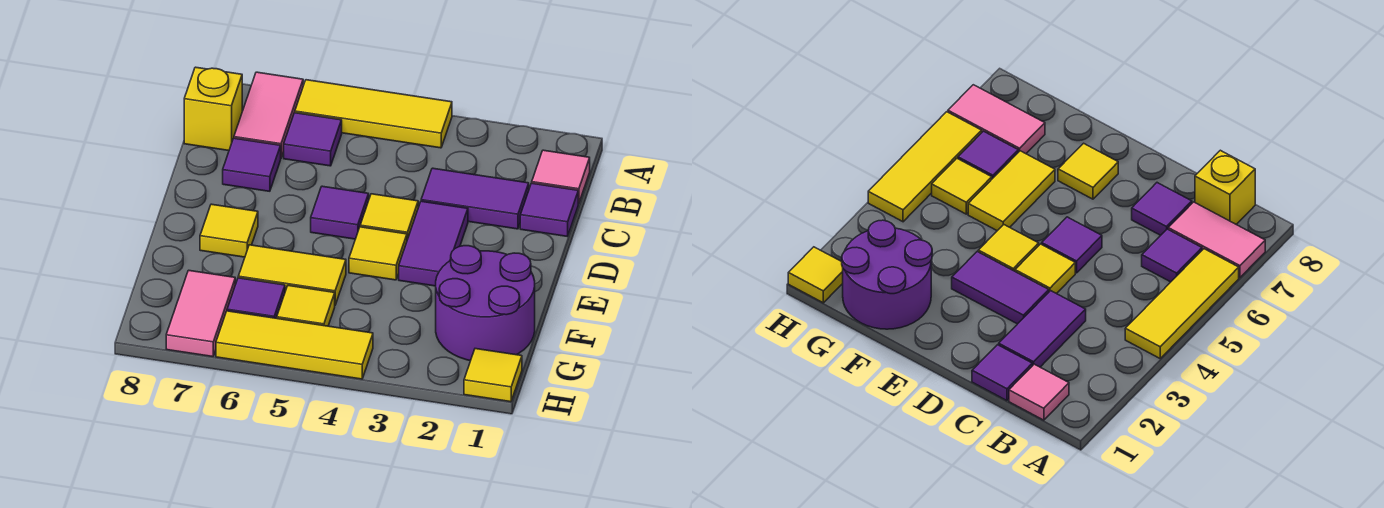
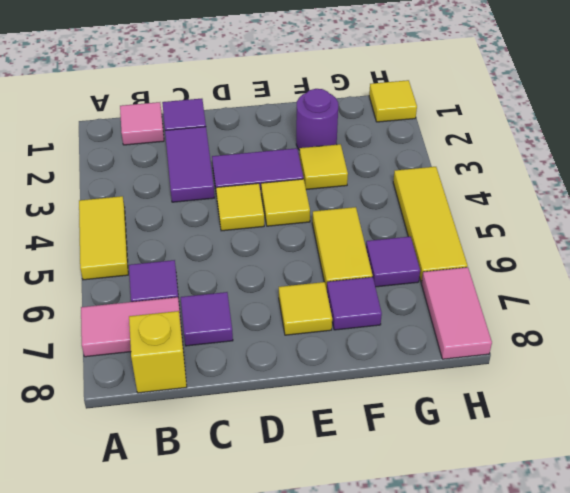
yellow 1x3 tile [295,80,452,148] -> yellow 1x2 tile [79,196,128,280]
purple 1x1 tile [311,186,369,239] -> purple 1x1 tile moved to [327,277,382,330]
purple 2x2 round brick [436,246,535,361] -> purple 1x1 round brick [296,89,338,150]
yellow 1x1 tile [277,286,335,326] -> yellow 1x1 tile moved to [299,144,348,190]
pink 1x2 tile [166,270,235,357] -> pink 1x2 tile turned to [421,267,492,359]

